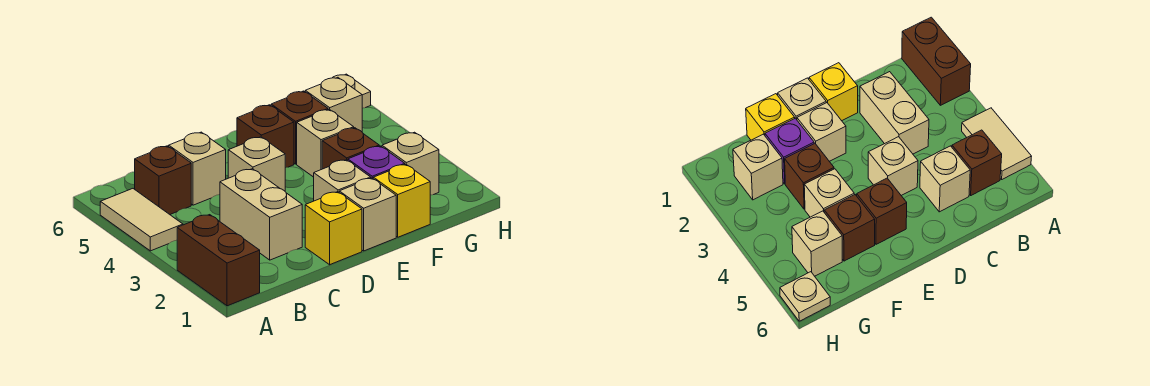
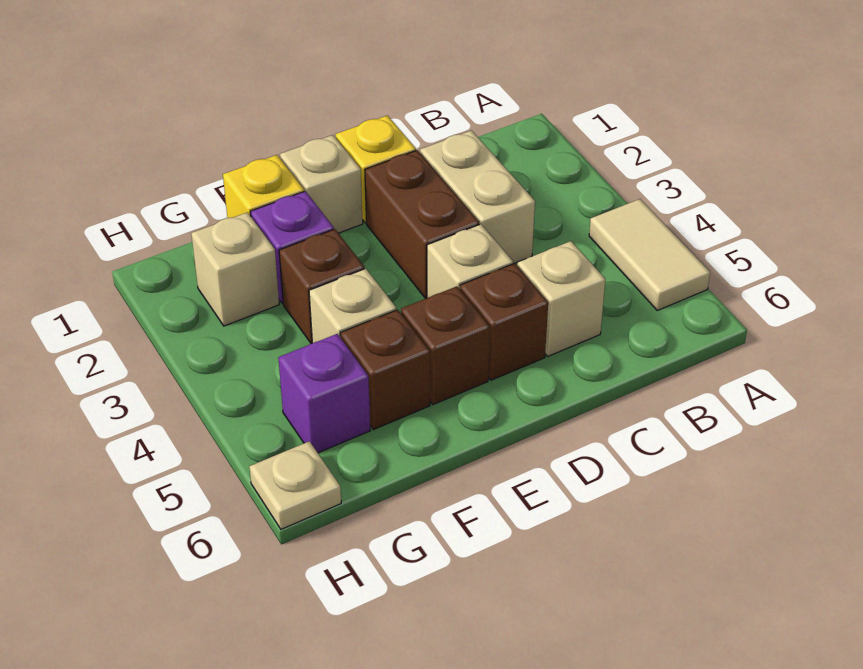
brown 1x2 brick [177,215,260,306] -> brown 1x2 brick moved to [365,150,479,299]
brown 1x1 brick [135,146,191,214] -> brown 1x1 brick moved to [460,263,548,380]
tan 1x1 brick [314,160,371,201] -> none
tan 1x1 brick [305,77,362,132] -> purple 1x1 brick [278,334,370,453]

